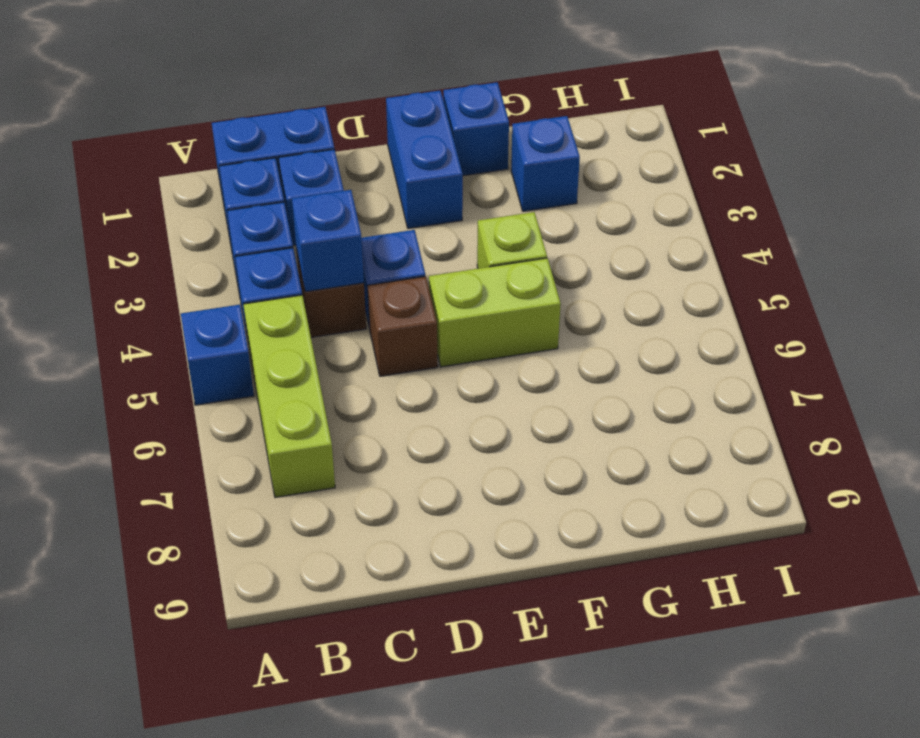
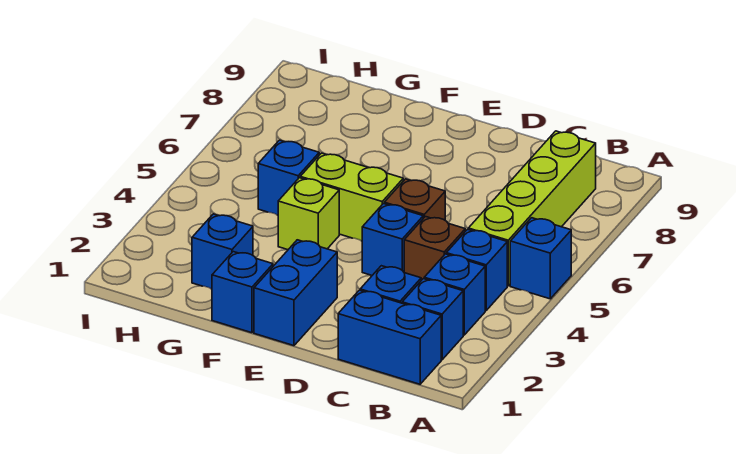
lime 1x3 brick [243,295,335,497] -> lime 1x4 brick [468,131,596,286]
blue 1x1 brick [292,190,364,292] -> blue 1x1 brick moved to [258,140,319,215]

